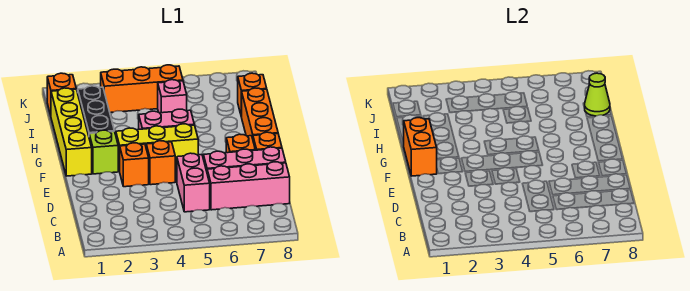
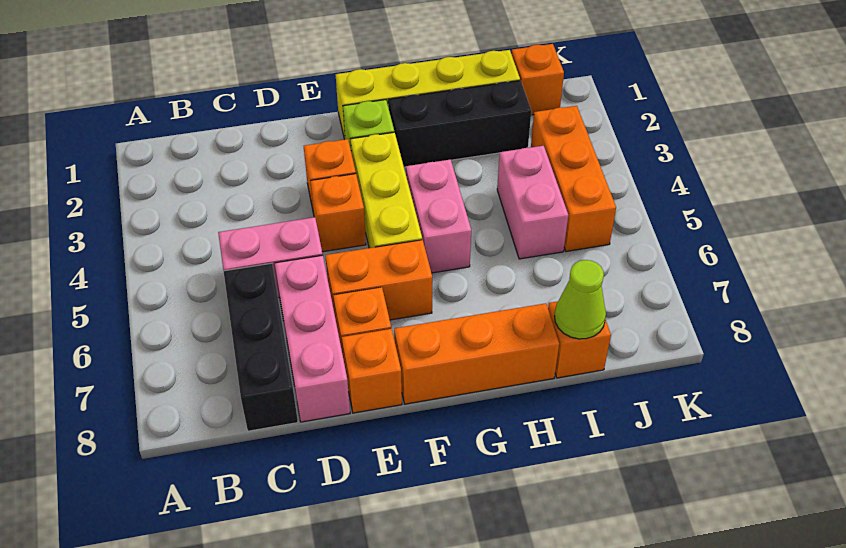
pink 1x3 brick [207,162,290,210] -> black 1x3 brick [224,263,298,431]
orange 1x2 brick [404,118,437,176] -> orange 1x2 brick moved to [325,240,432,320]
pink 1x1 brick [158,80,187,113] -> pink 1x2 brick [497,146,568,259]

